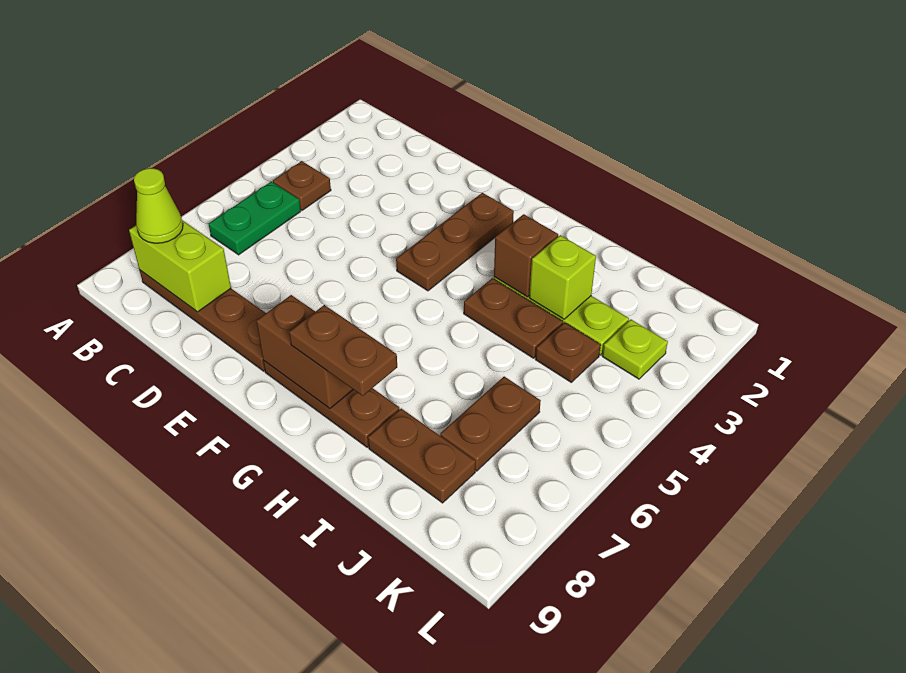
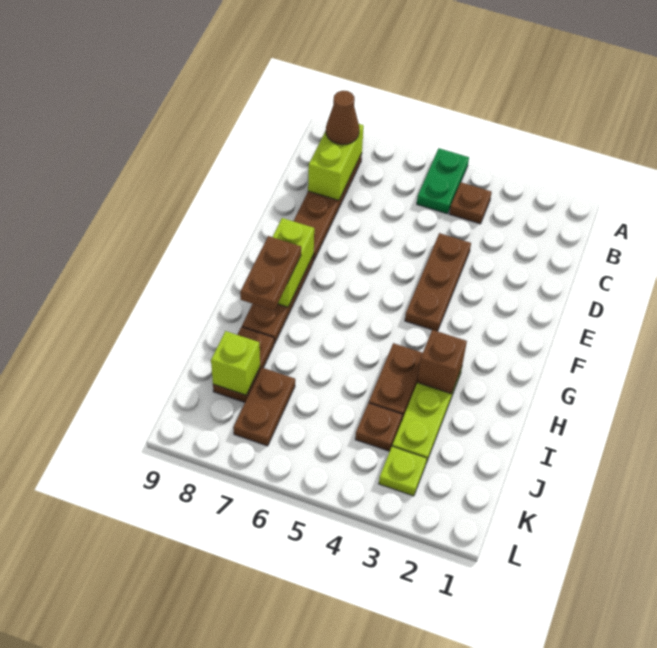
green 1x2 plate [209,182,301,255] -> green 1x2 plate turned to [417,148,469,214]
lime 1x1 cone [134,168,183,243] -> brown 1x1 cone [326,91,359,145]
brown 1x3 plate [396,193,514,291] -> brown 1x3 plate turned to [405,233,471,331]
brown 1x2 brick [256,295,353,409] -> lime 1x2 brick [273,218,314,307]
lime 1x1 brick [529,235,596,319] -> lime 1x1 brick moved to [211,331,260,395]
brown 1x2 plate [440,377,541,471] -> brown 1x2 plate turned to [233,368,295,446]

